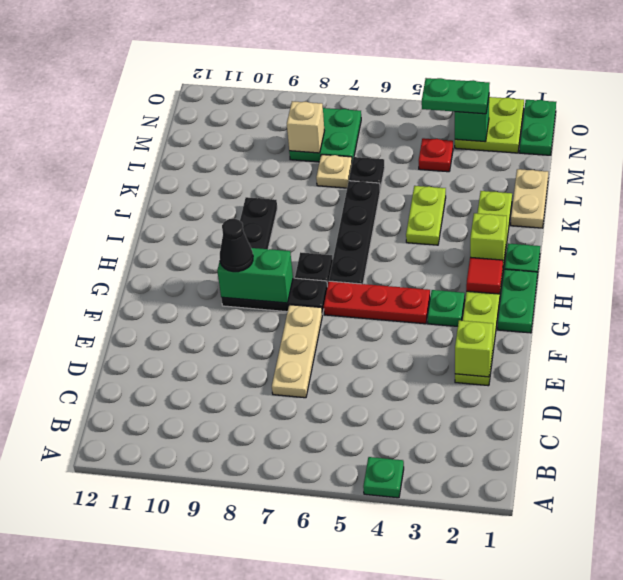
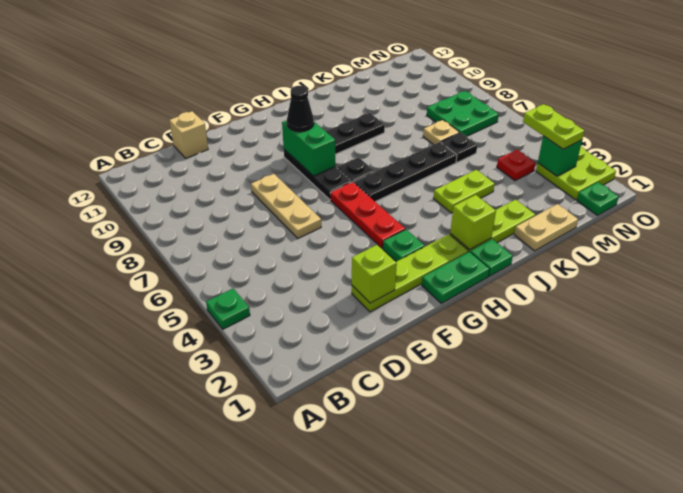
tan 1x3 plate [272,305,322,398] -> tan 1x3 plate turned to [251,174,321,238]
red 1x1 tile [466,257,503,294] -> none
tan 1x1 brick [287,101,324,153] -> tan 1x1 brick moved to [169,111,208,158]
green 1x2 plate [520,100,556,155] -> green 1x1 plate [577,182,619,215]
green 1x2 plate [422,78,490,114] -> lime 1x2 plate [523,104,584,149]

